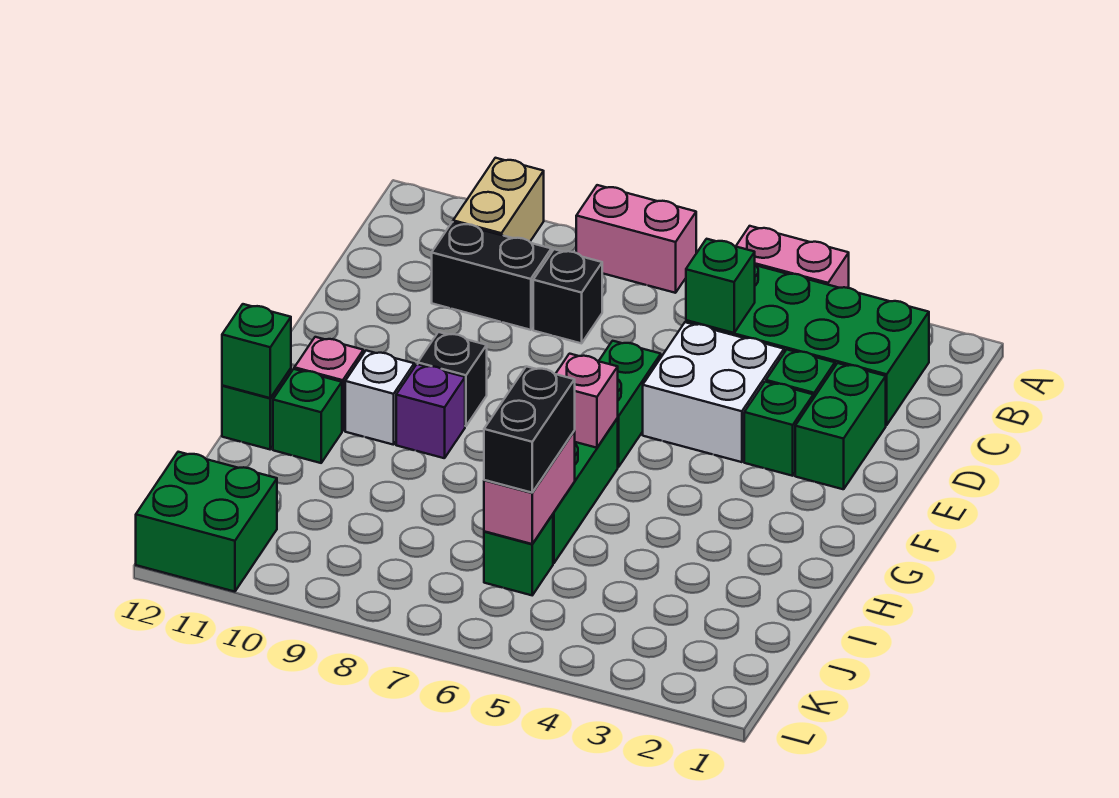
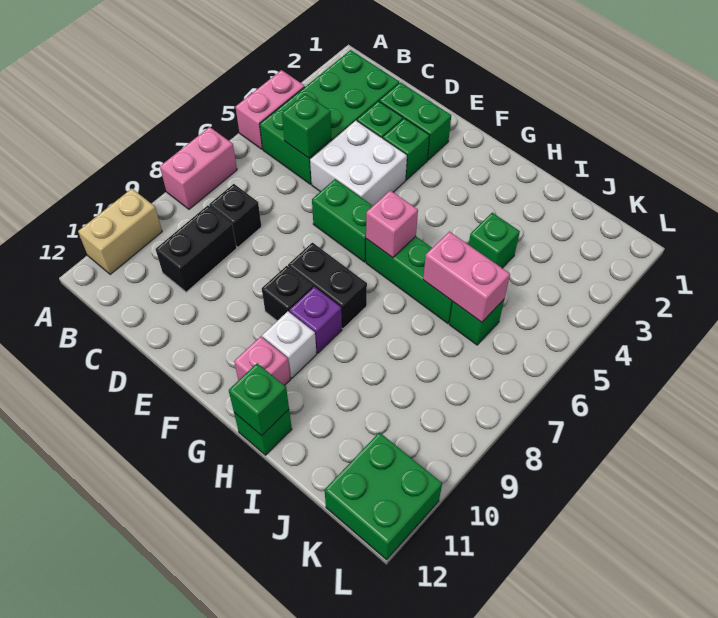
tan 1x2 brick [453,158,544,242] -> tan 1x2 brick turned to [78,189,162,275]
green 1x1 brick [273,369,342,463] -> green 1x1 brick moved to [469,213,520,268]
black 1x2 brick [484,366,575,493] -> black 1x2 brick moved to [288,243,367,329]

